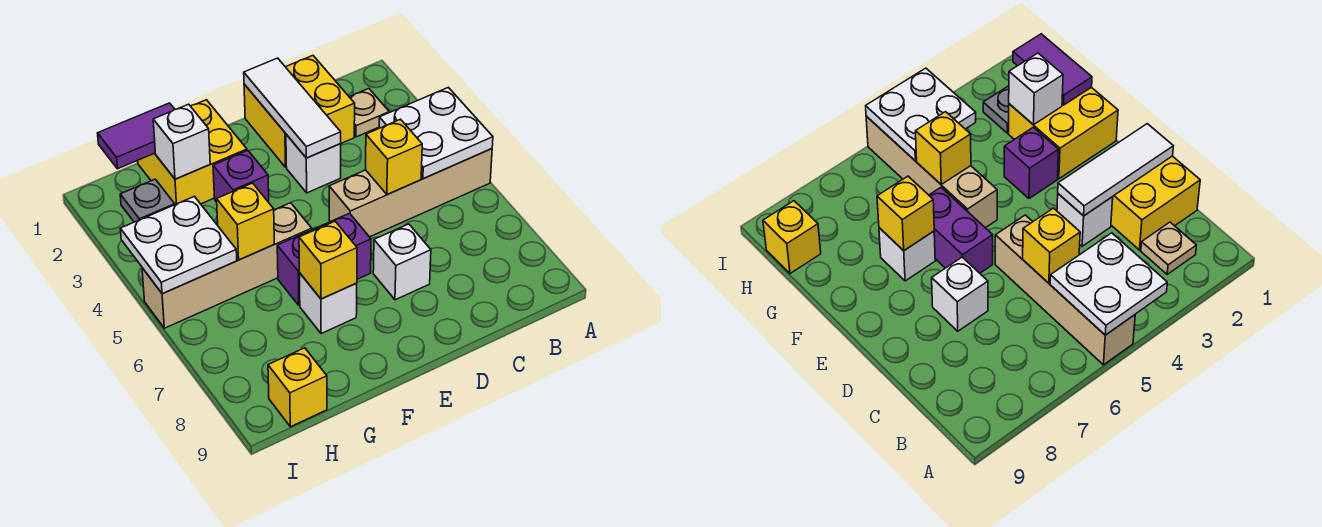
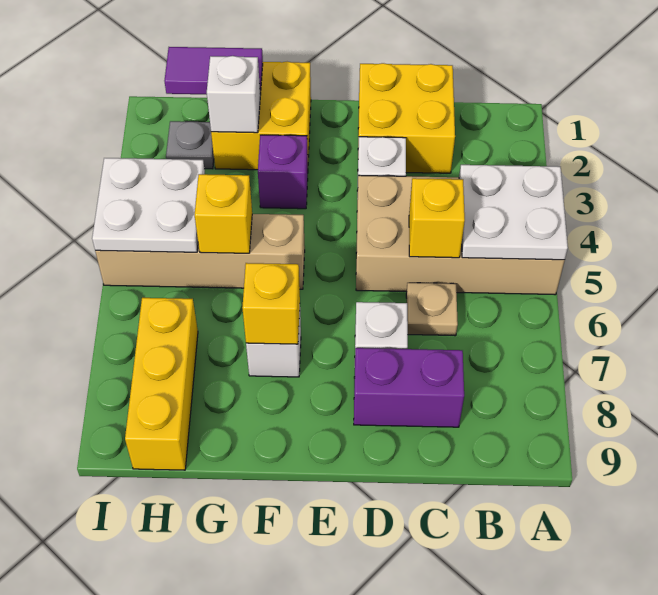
tan 1x4 brick [329,149,492,237] -> tan 2x4 brick [356,175,565,295]
tan 1x1 plate [350,89,389,137] -> tan 1x1 plate moved to [406,283,458,336]
white 1x3 tile [244,58,341,158] -> none
purple 1x2 brick [277,213,371,305] -> purple 1x2 brick moved to [354,348,464,427]
yellow 1x1 brick [268,348,327,427] -> yellow 1x3 brick [125,298,198,470]

